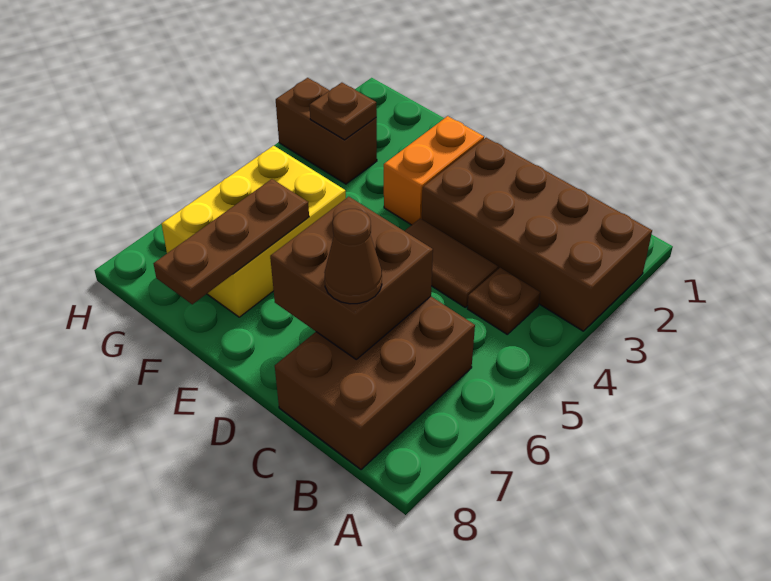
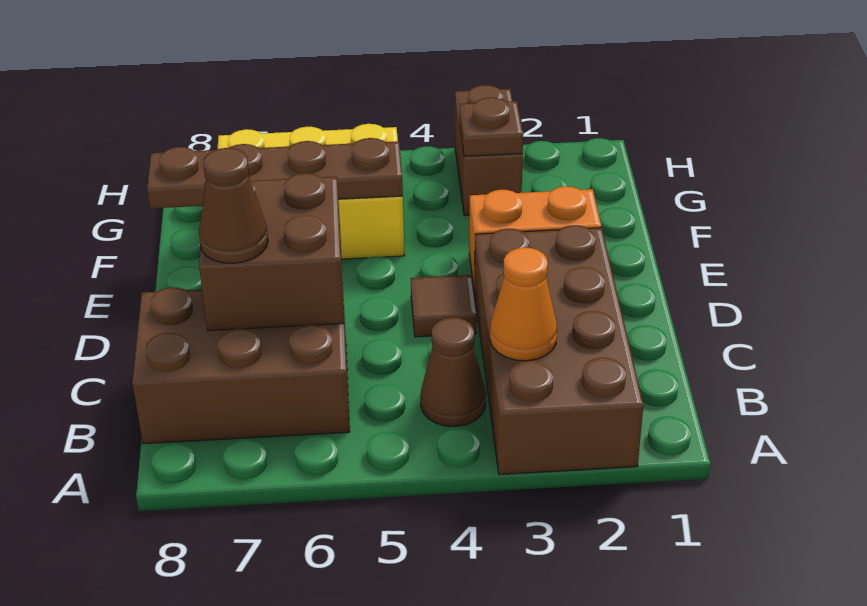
none -> orange 1x1 cone [490,247,557,361]
brown 1x1 plate [467,268,540,334] -> brown 1x1 cone [420,318,486,426]
brown 1x2 tile [405,219,498,307] -> brown 1x1 tile [411,275,477,337]
brown 1x3 plate [154,179,309,304] -> brown 1x4 plate [147,138,403,208]

